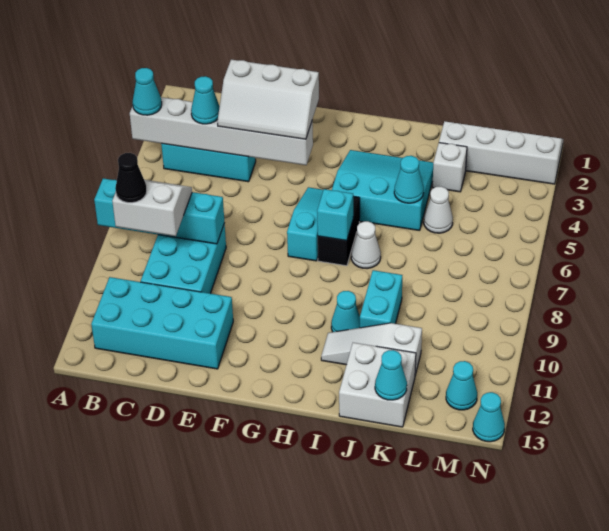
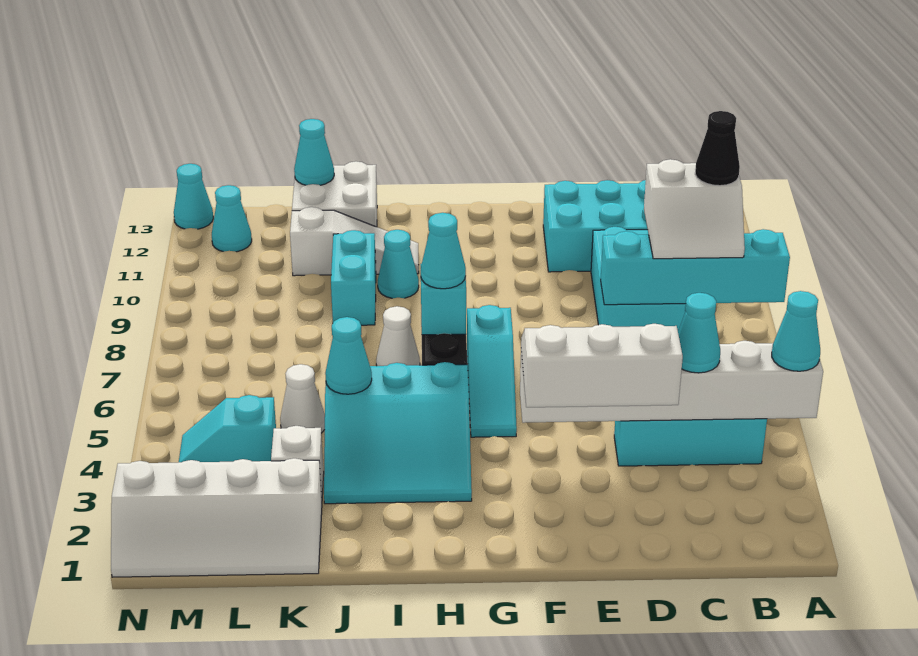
none -> cyan 1x1 cone [421,213,466,289]
none -> cyan 1x2 slope [179,395,276,462]

